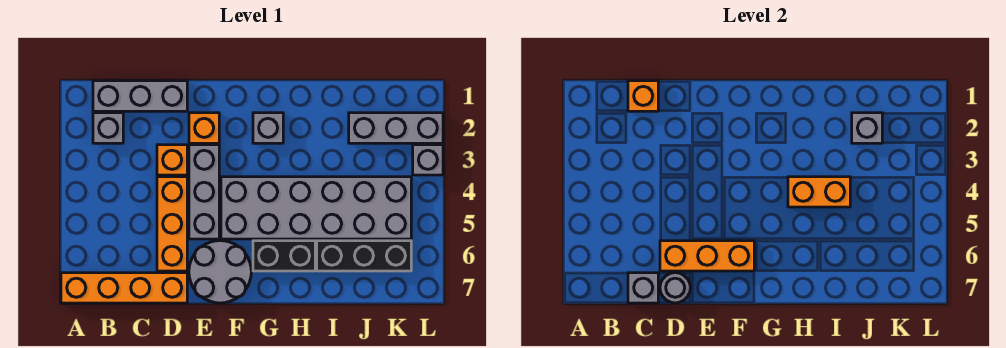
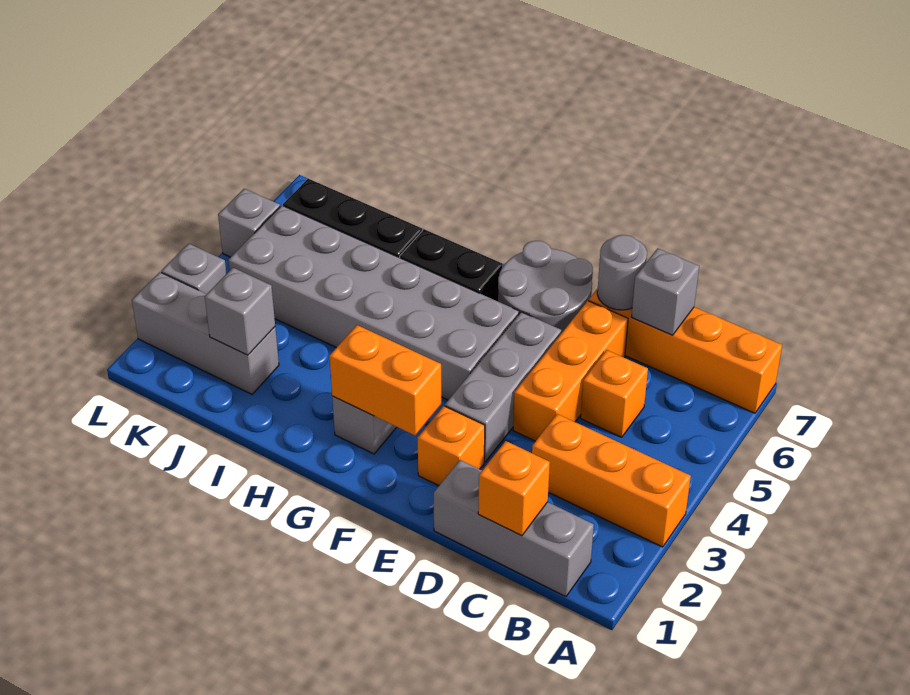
grey 1x1 brick [93,113,123,143] -> grey 1x1 brick moved to [218,189,280,257]
orange 1x1 brick [157,145,187,175] -> orange 1x1 brick moved to [581,350,648,437]
orange 1x3 brick [660,241,754,271] -> orange 1x3 brick moved to [532,414,691,547]
orange 1x2 brick [788,177,850,207] -> orange 1x2 brick moved to [330,325,441,435]

